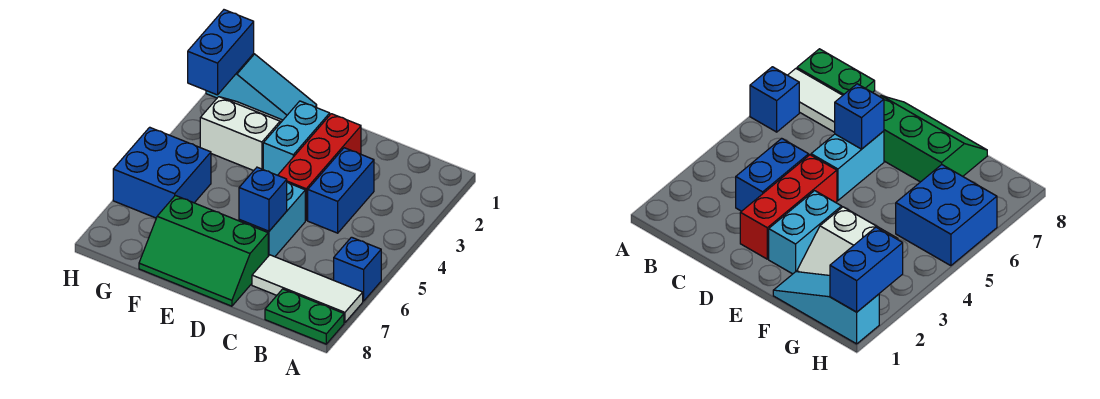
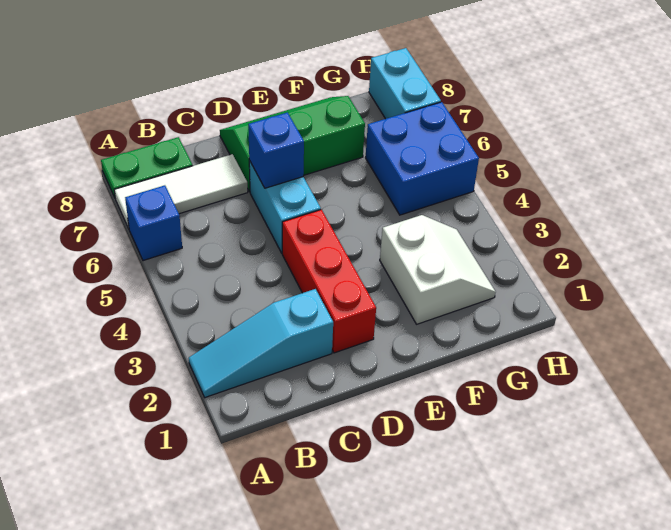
blue 1x2 brick [308,148,374,233] -> none
cyan 1x2 brick [263,101,330,175] -> cyan 1x2 brick moved to [369,48,441,119]
cyan 1x3 slope [206,54,317,120] -> cyan 1x3 slope moved to [189,289,333,397]
white 2x2 slope [200,97,283,171] -> white 2x2 slope turned to [380,215,496,324]
blue 1x2 brick [188,10,254,95] -> none

